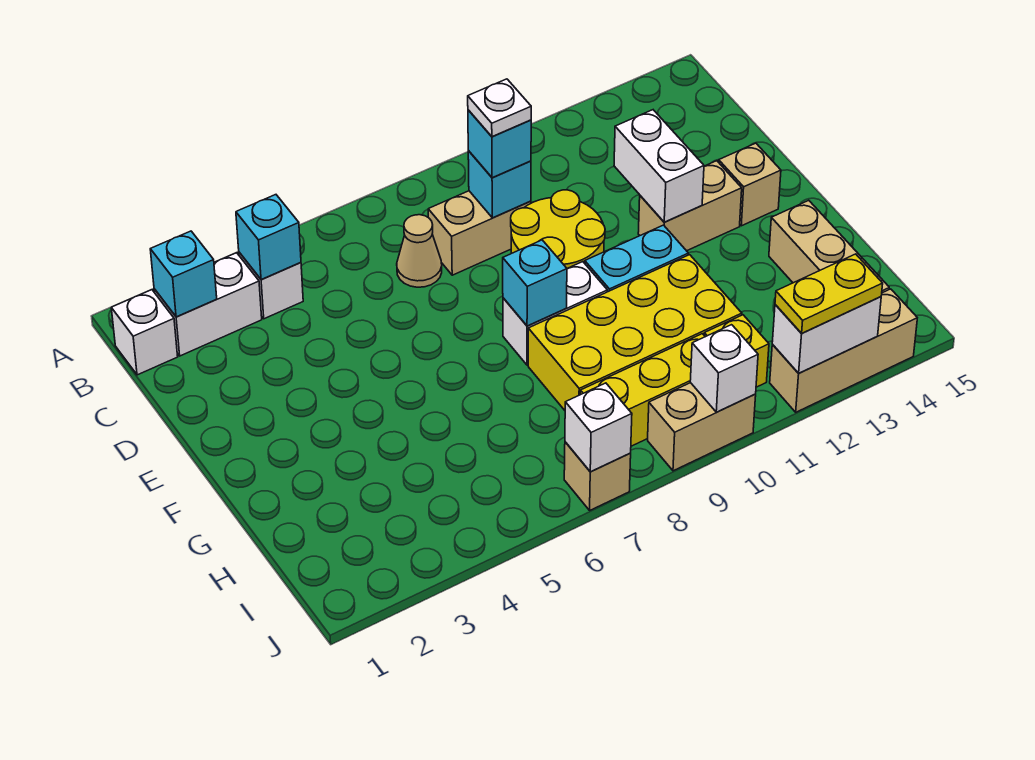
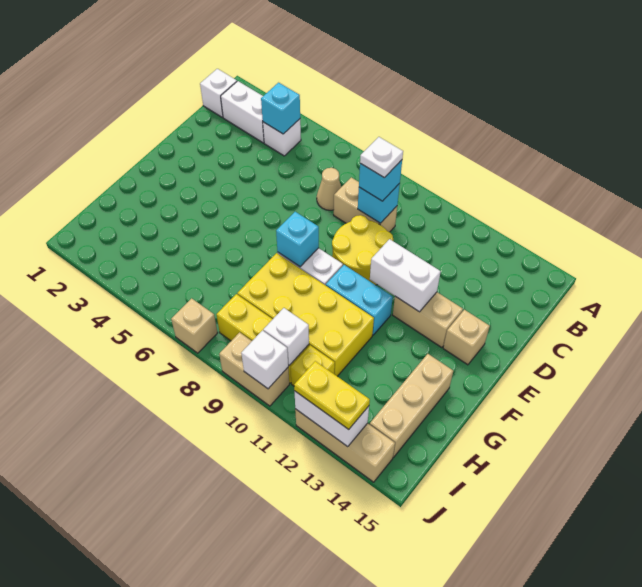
cyan 1x1 brick [150,231,217,317] -> none
white 1x2 brick [614,110,704,222] -> white 1x2 brick turned to [370,239,441,312]
white 1x1 brick [565,383,632,472] -> white 1x1 brick moved to [263,308,309,365]

